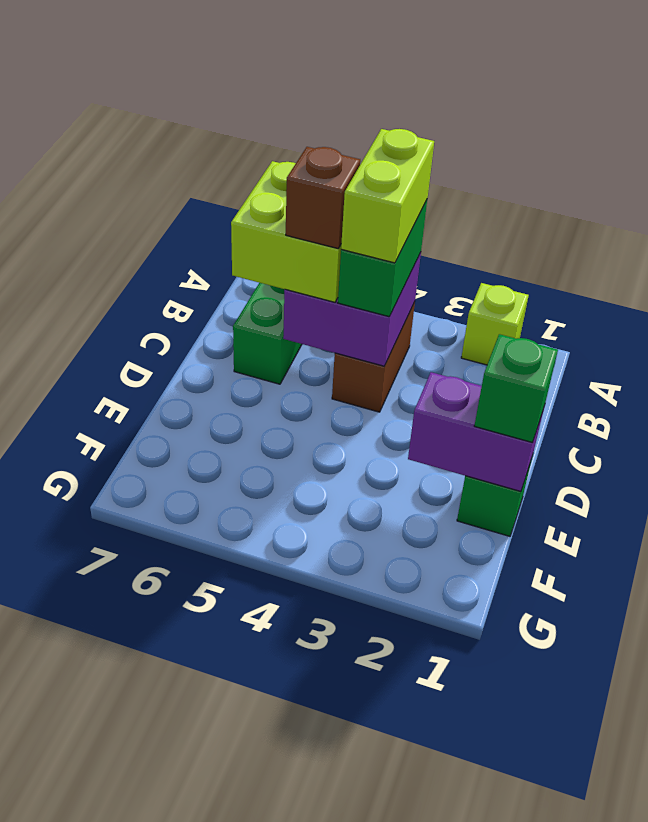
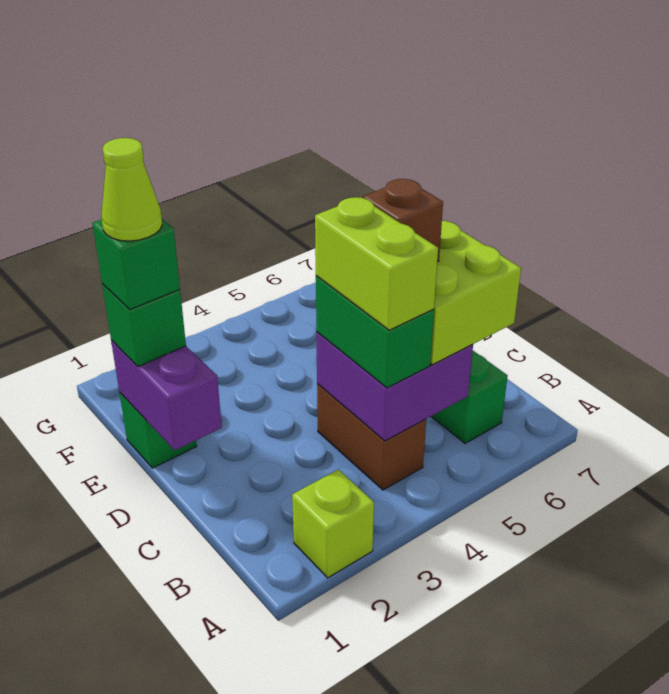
purple 1x2 brick [408,372,544,492] -> purple 1x2 brick turned to [111,340,222,450]
none -> green 1x1 brick [92,220,180,310]
none -> lime 1x1 cone [101,138,162,241]

